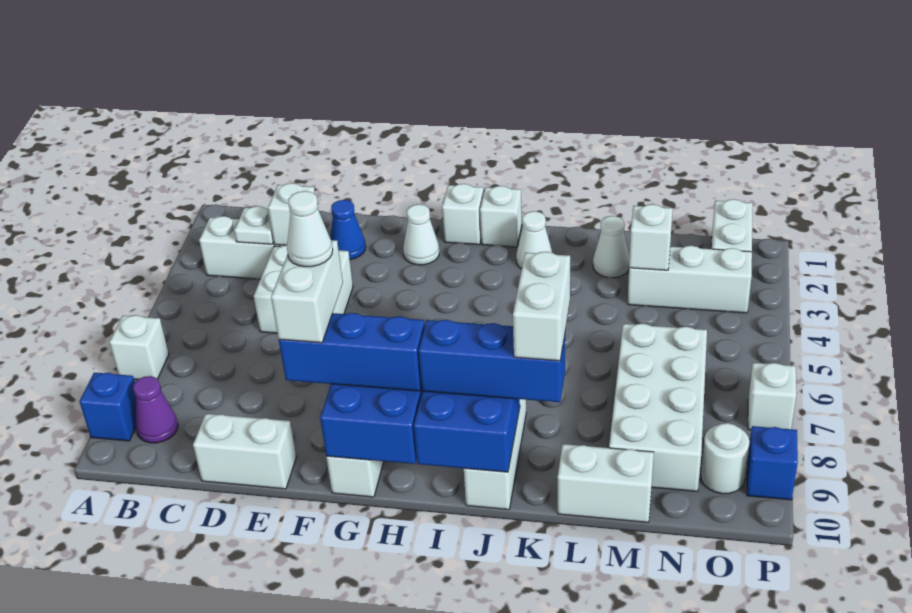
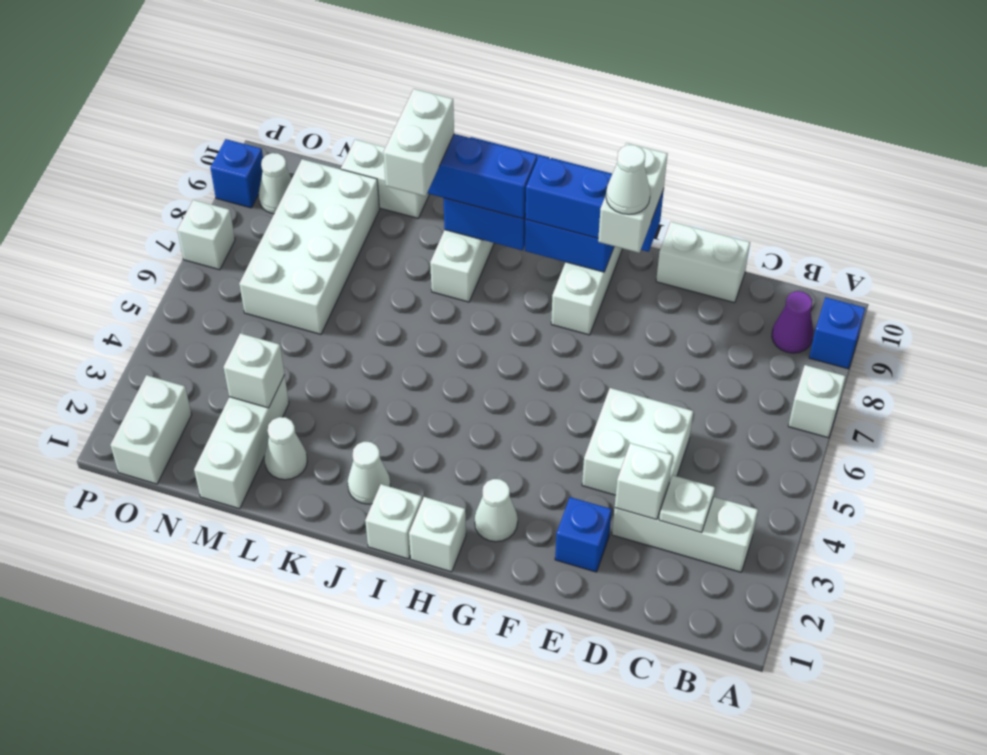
blue 1x1 cone [330,200,366,260] -> blue 1x1 brick [555,497,612,572]
white 1x3 brick [628,246,752,313] -> white 1x3 brick turned to [194,375,289,509]
white 1x1 round brick [701,423,749,494] -> white 1x1 cone [259,153,292,214]

